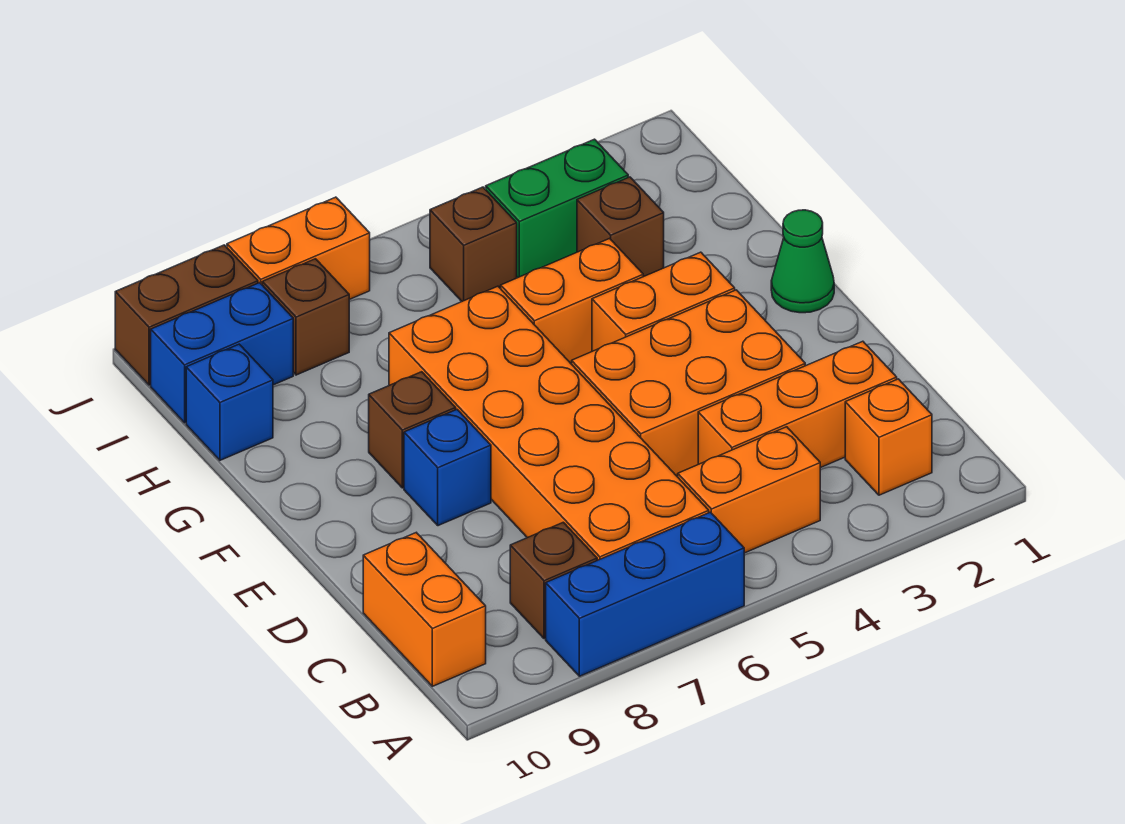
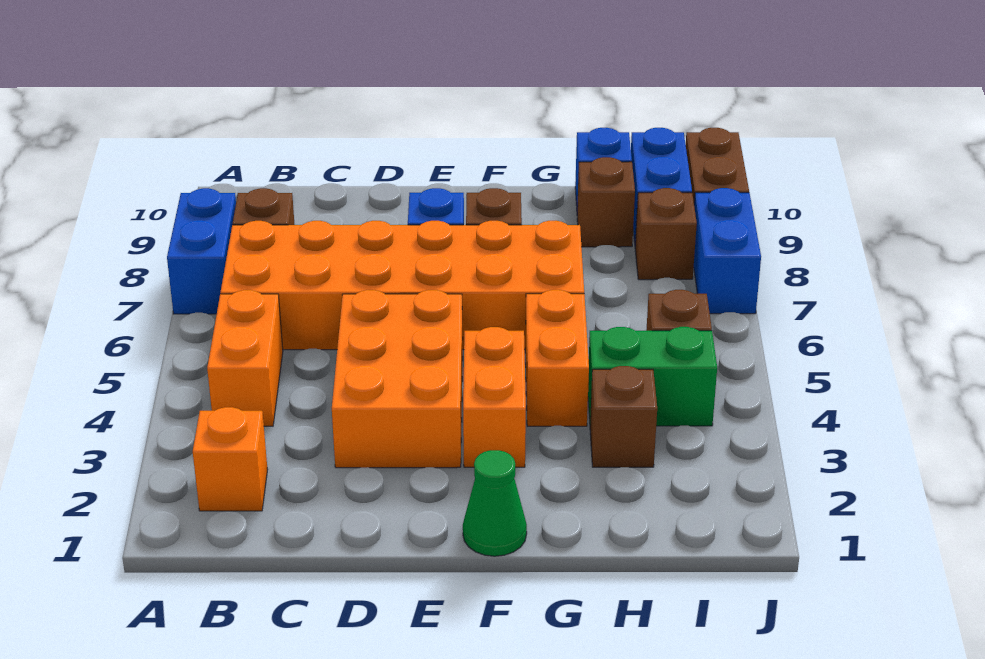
blue 1x3 brick [546,512,744,676] -> blue 1x2 brick [167,188,236,314]
orange 1x2 brick [363,533,486,686] -> none
orange 1x3 brick [698,341,897,468] -> none
none -> brown 1x1 brick [577,157,635,247]
green 1x2 brick [486,139,628,278] -> green 1x2 brick turned to [588,327,717,426]
orange 1x2 brick [227,197,370,300] -> blue 1x2 brick [694,188,761,314]

